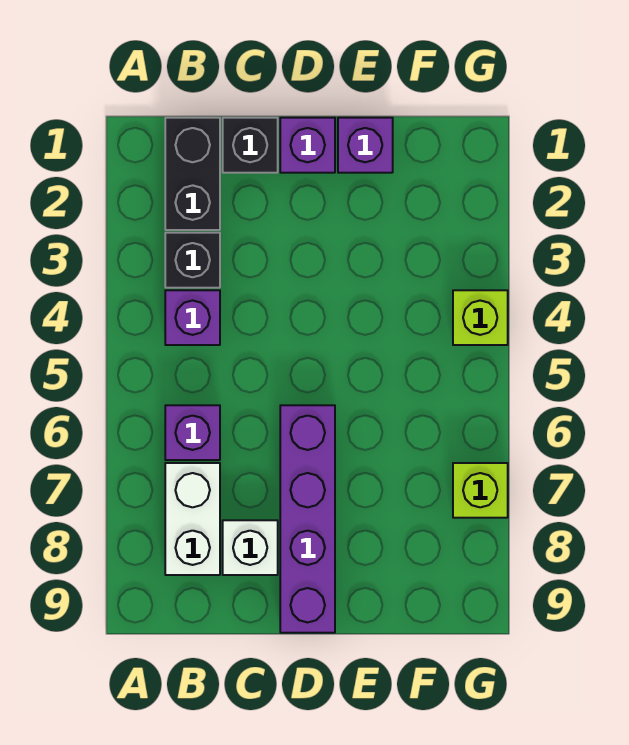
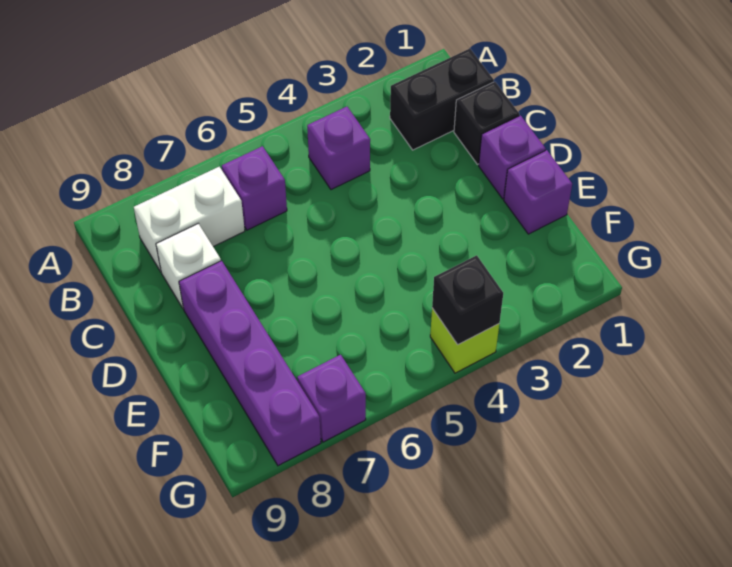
black 1x1 brick [165,233,220,288] -> black 1x1 brick moved to [432,255,503,345]
purple 1x4 brick [280,405,335,633] -> purple 1x4 brick turned to [179,261,321,466]
lime 1x1 brick [453,463,508,518] -> purple 1x1 brick [297,355,366,442]

